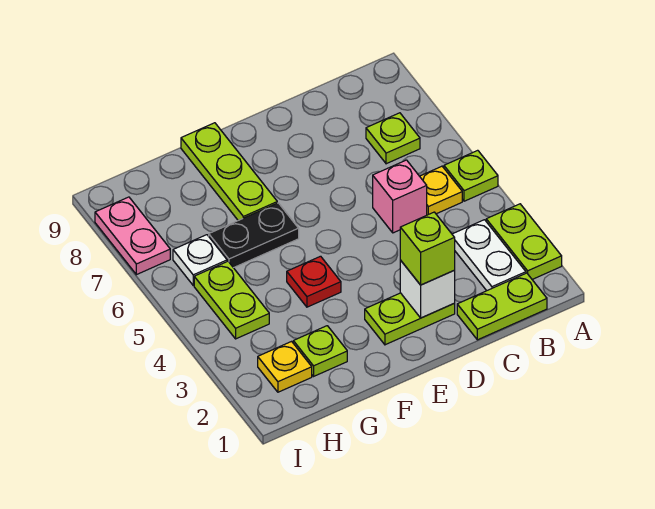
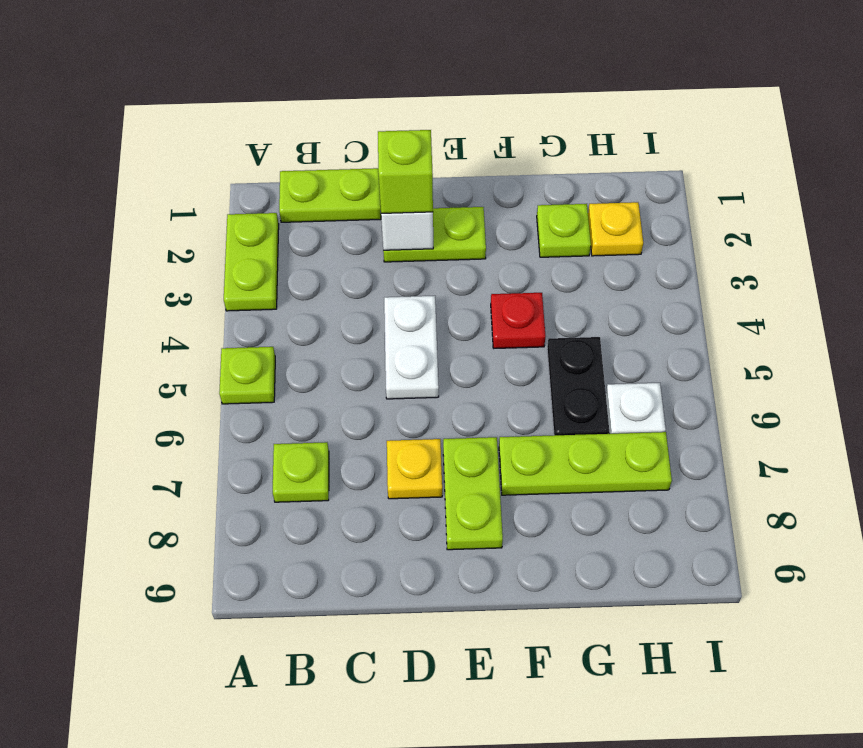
white 1x2 plate [452,220,526,291] -> white 1x2 plate moved to [384,296,439,399]
yellow 1x1 plate [420,166,462,215] -> yellow 1x1 plate moved to [387,439,442,499]
pink 1x1 brick [373,160,427,233] -> none
black 1x2 plate [209,203,299,268] -> black 1x2 plate turned to [547,337,609,435]
lime 1x3 plate [181,123,277,220] -> lime 1x3 plate turned to [499,432,672,495]
lime 1x2 plate [194,261,269,339] -> lime 1x2 plate moved to [443,437,503,550]
pink 1x2 plate [95,197,170,275] -> none

